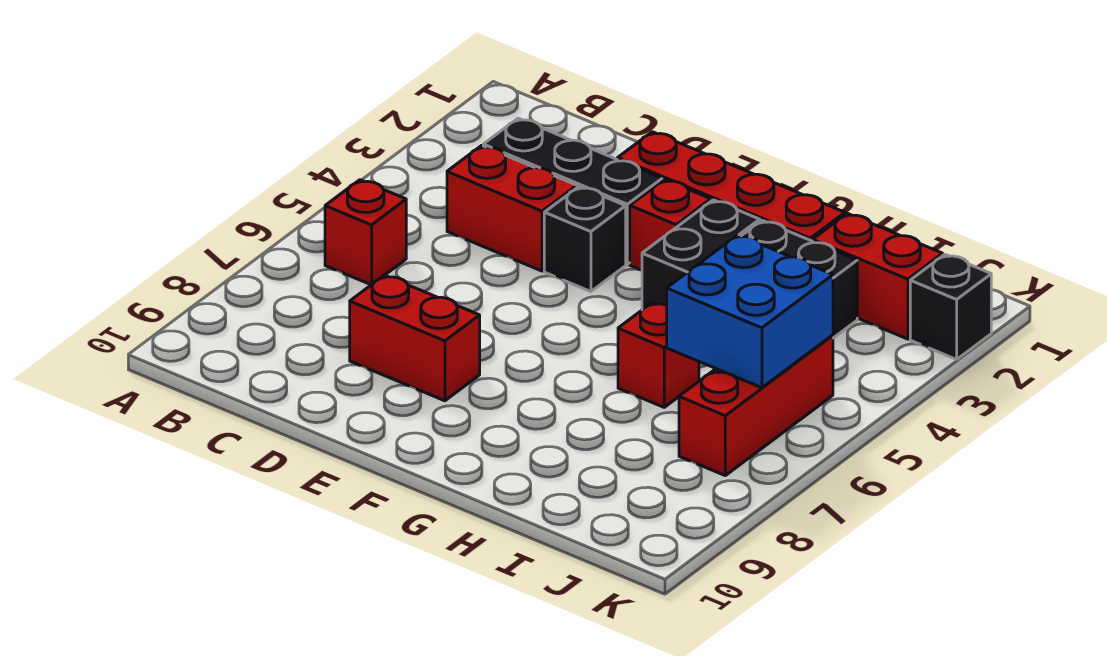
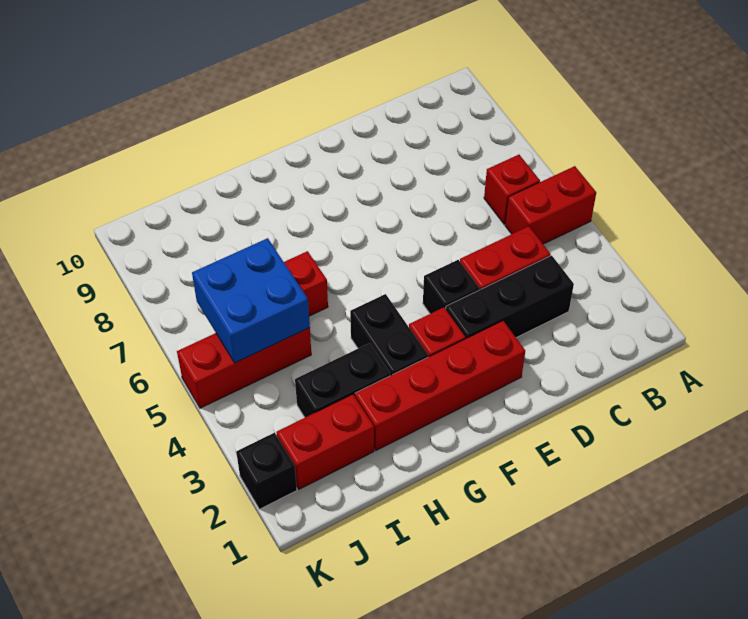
red 1x2 brick [350,275,480,401] -> red 1x2 brick moved to [505,166,596,244]
red 1x3 brick [679,335,833,475] -> red 1x3 brick turned to [177,328,311,408]

